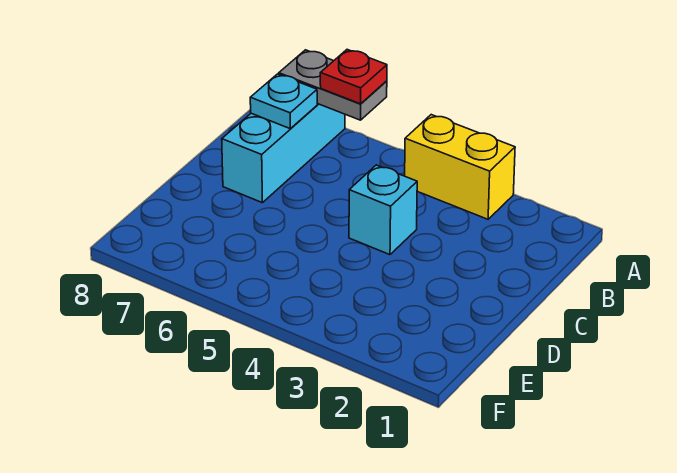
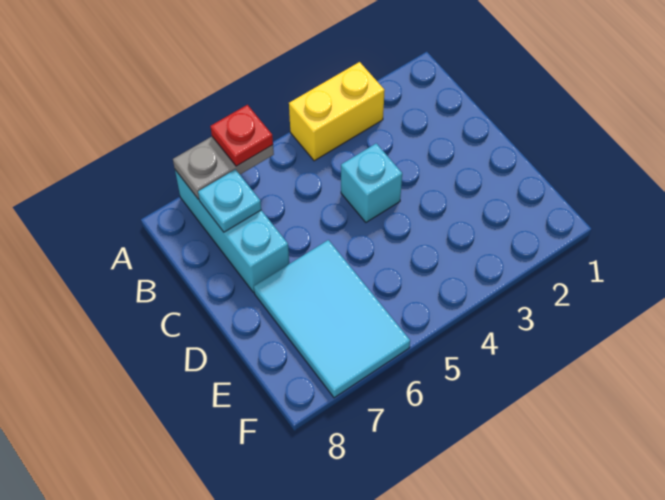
none -> cyan 2x3 tile [254,240,410,398]

